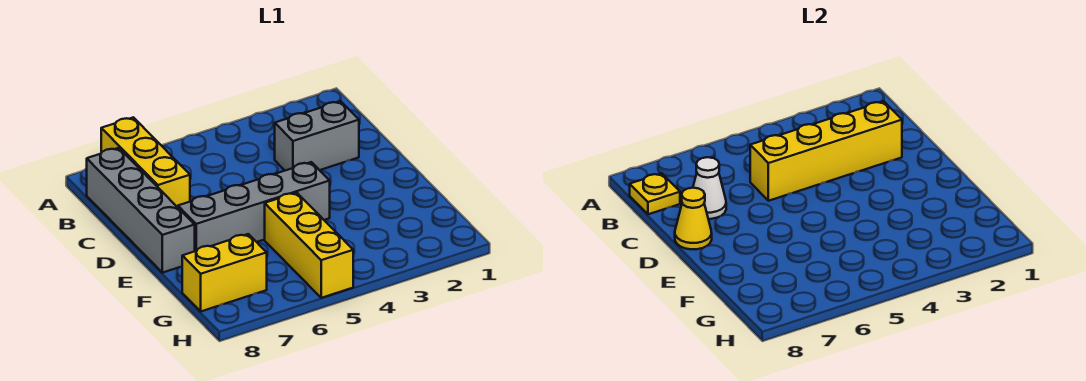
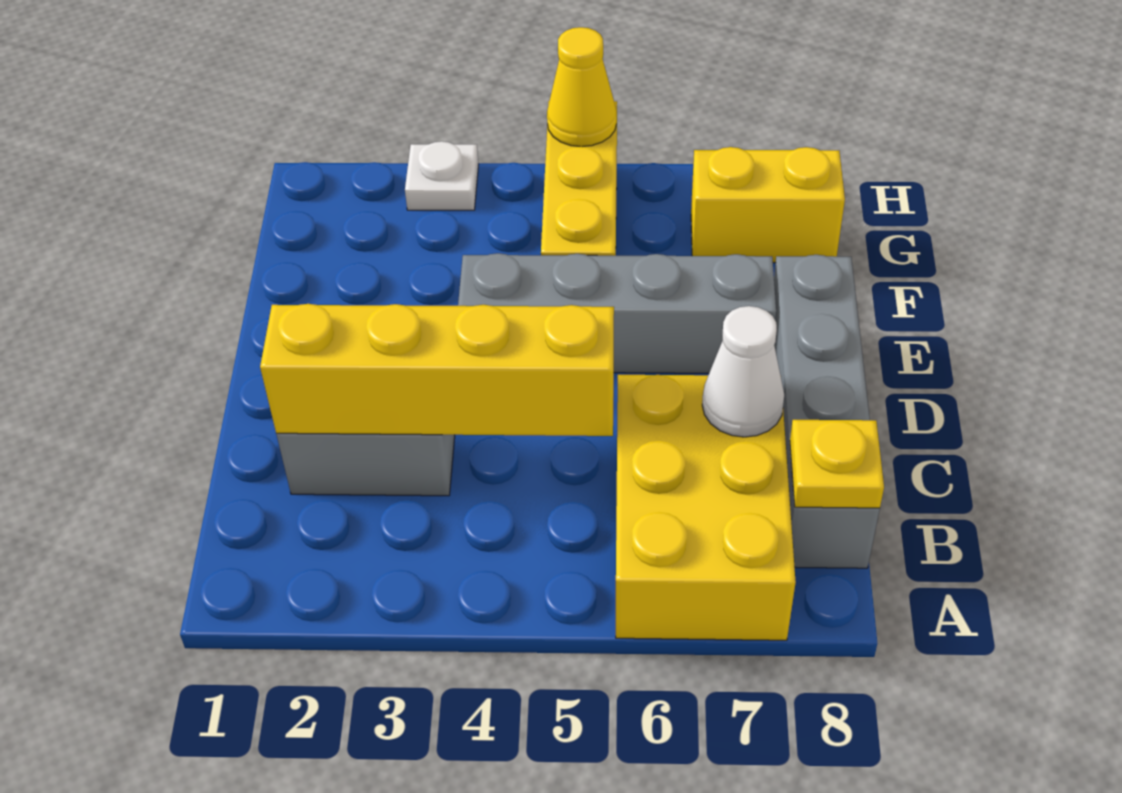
yellow 1x3 brick [101,117,190,207] -> yellow 2x3 brick [616,375,796,640]
yellow 1x1 cone [675,188,712,249] -> yellow 1x1 cone moved to [547,27,617,147]
none -> white 1x1 plate [405,141,479,210]

